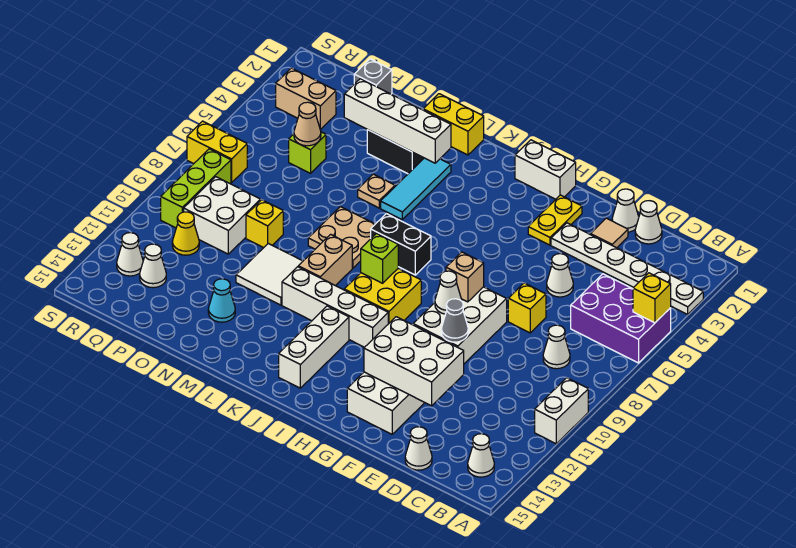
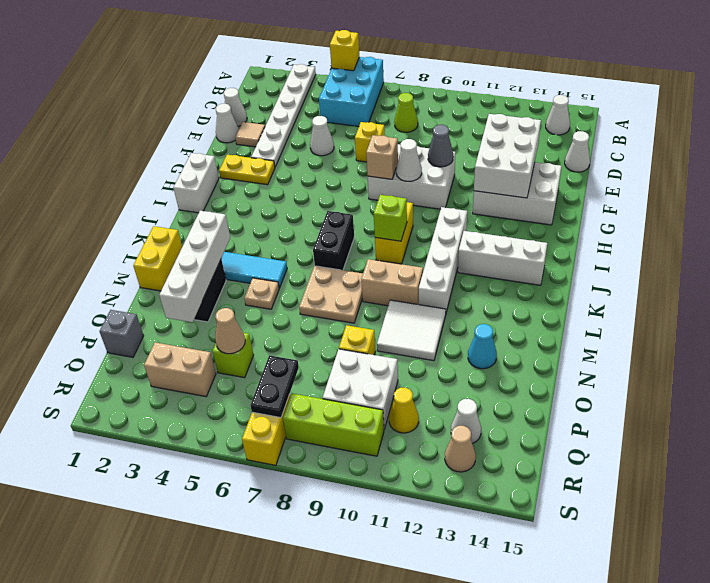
purple 2x3 brick [571,274,671,363] -> cyan 2x3 brick [319,57,384,127]
white 1x2 brick [535,378,588,444] -> none
white 1x1 cone [543,325,570,369] -> lime 1x1 cone [394,93,418,132]
yellow 2x2 brick [344,269,421,324] -> yellow 1x2 brick [375,202,413,264]
tan 1x2 brick [276,68,336,130] -> tan 1x2 brick turned to [144,342,216,397]
none -> black 1x2 plate [250,355,299,418]
white 1x1 cone [117,233,143,276] -> tan 1x1 cone [445,426,476,472]

